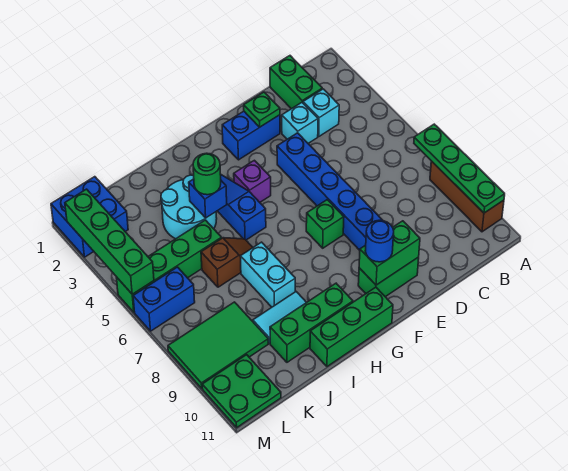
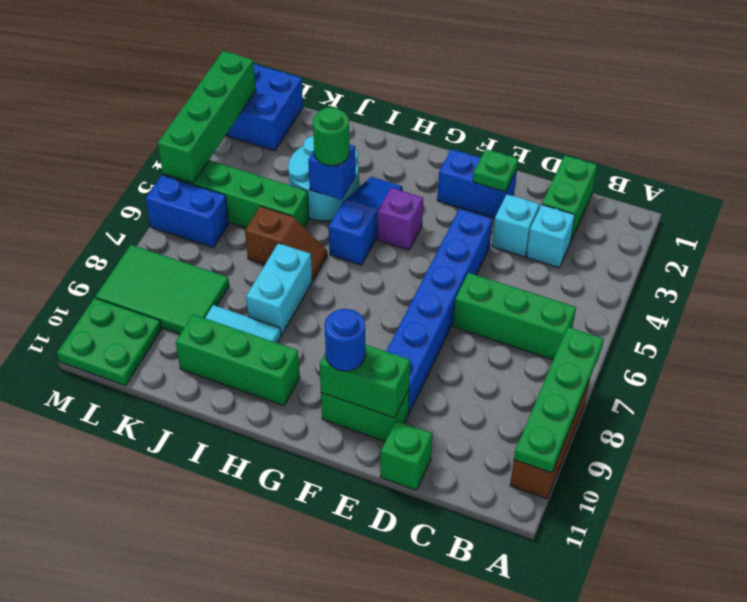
green 1x1 brick [306,200,344,248] -> green 1x1 brick moved to [380,421,432,490]
green 1x3 brick [310,287,393,367] -> green 1x3 brick moved to [453,273,576,360]

